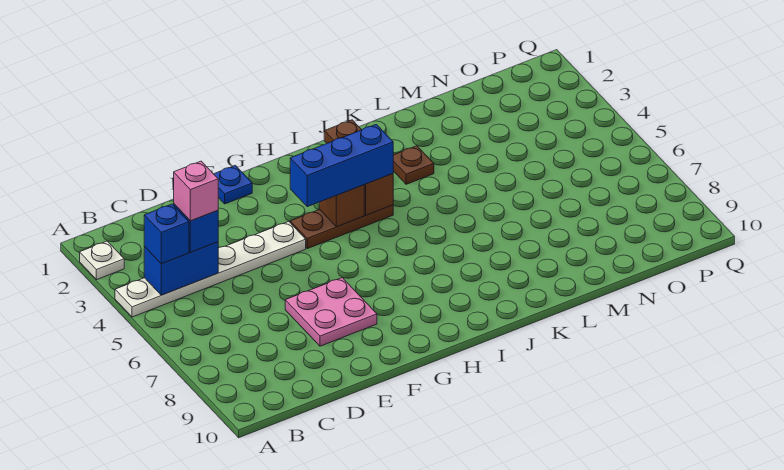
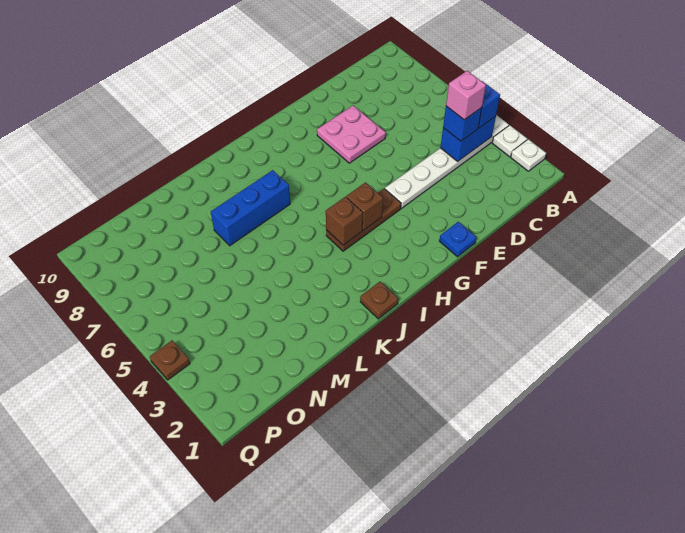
none -> white 1x1 plate [492,125,527,157]
blue 1x3 brick [290,124,393,207] -> blue 1x3 brick moved to [211,170,290,246]
brown 1x1 plate [393,146,434,184] -> brown 1x1 plate moved to [150,340,190,380]

